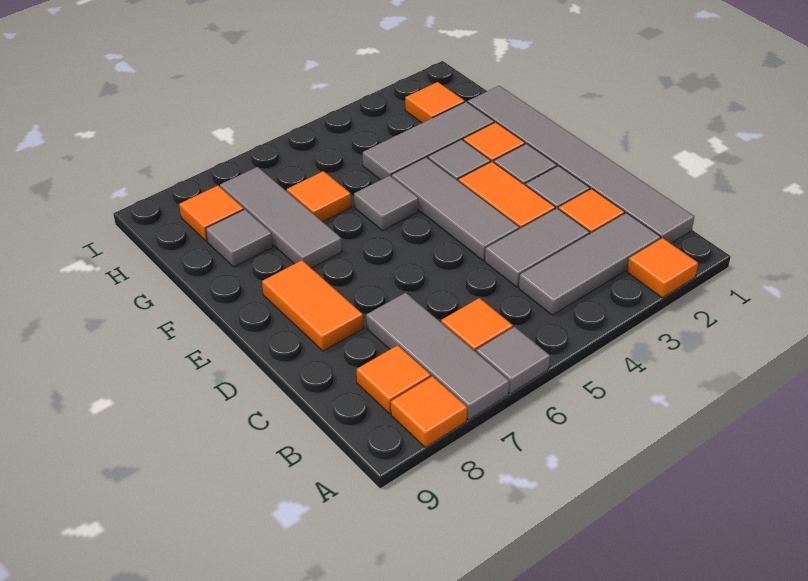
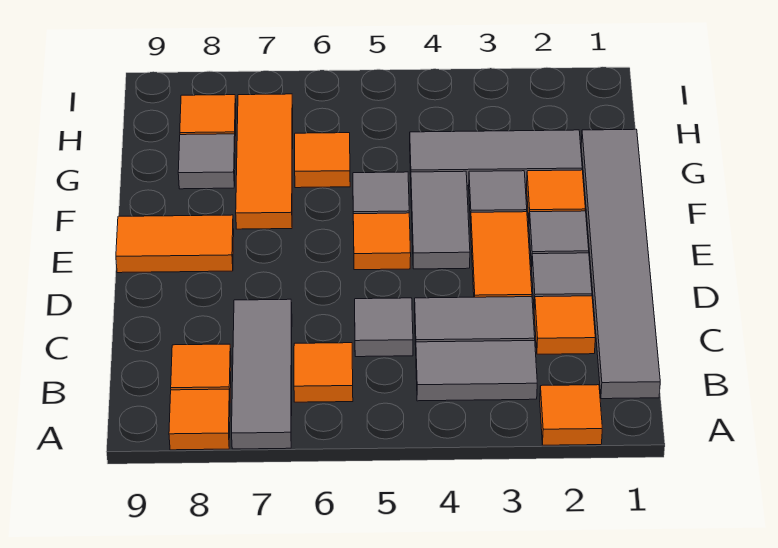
grey 1x1 tile [476,327,550,394] -> grey 1x1 tile moved to [355,298,413,357]
grey 1x3 tile [519,213,661,315] -> grey 1x2 tile [416,341,537,401]
grey 1x3 tile [392,157,519,261] -> grey 1x2 tile [411,171,470,269]
orange 1x2 tile [262,260,363,351] -> orange 1x2 tile turned to [116,215,234,273]
grey 1x3 tile [220,167,342,268] -> orange 1x3 tile [236,94,293,229]
orange 1x1 tile [405,82,465,123] -> orange 1x1 tile moved to [353,213,411,270]

